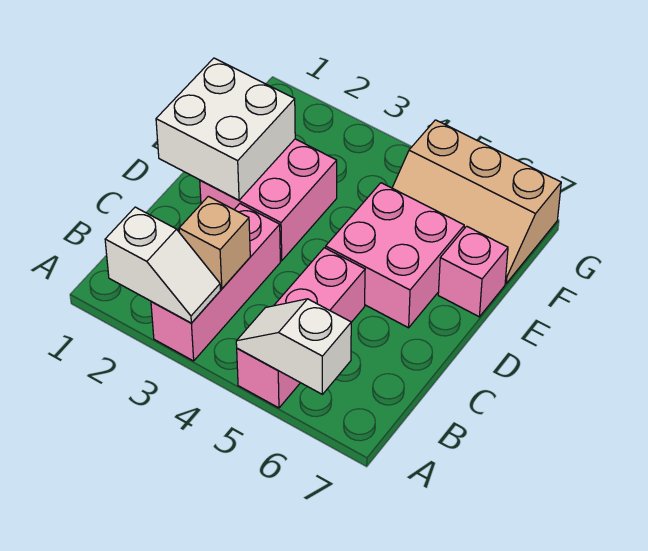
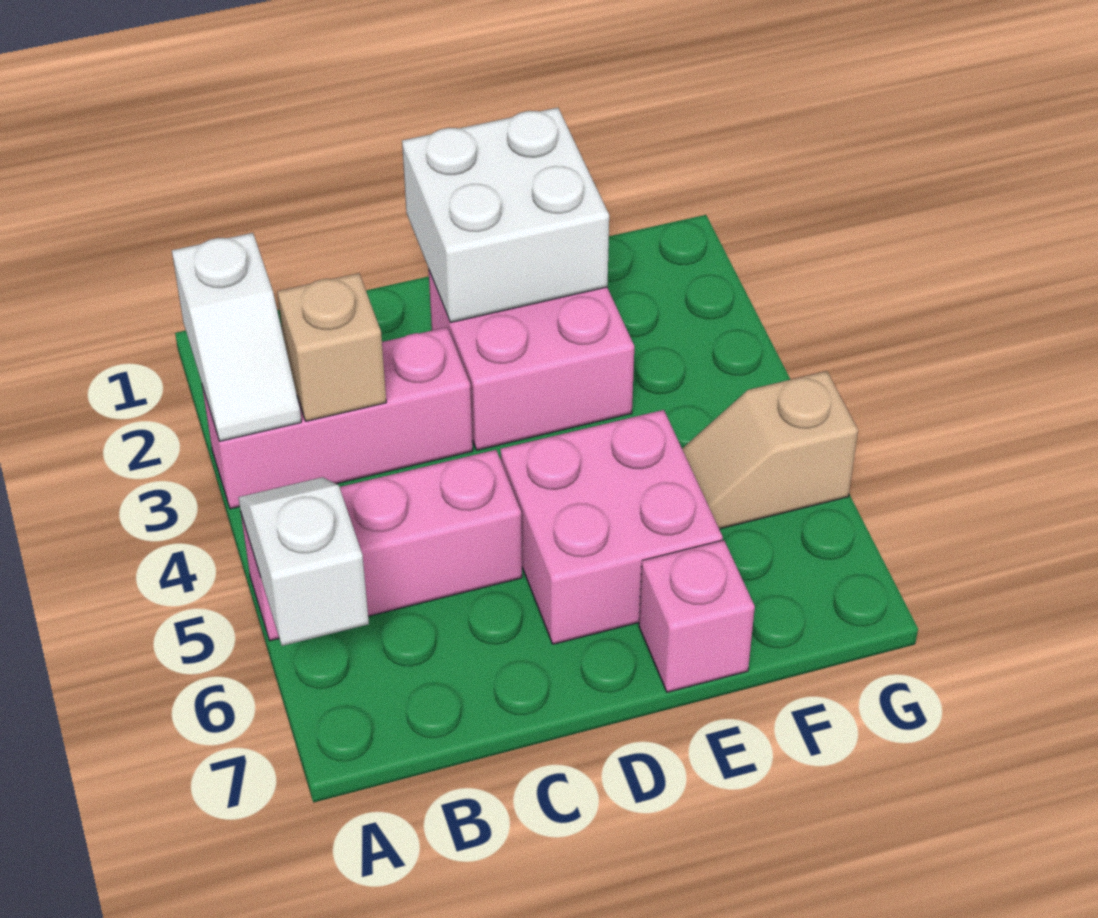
tan 2x3 slope [392,120,561,283] -> tan 1x2 slope [682,371,858,529]

